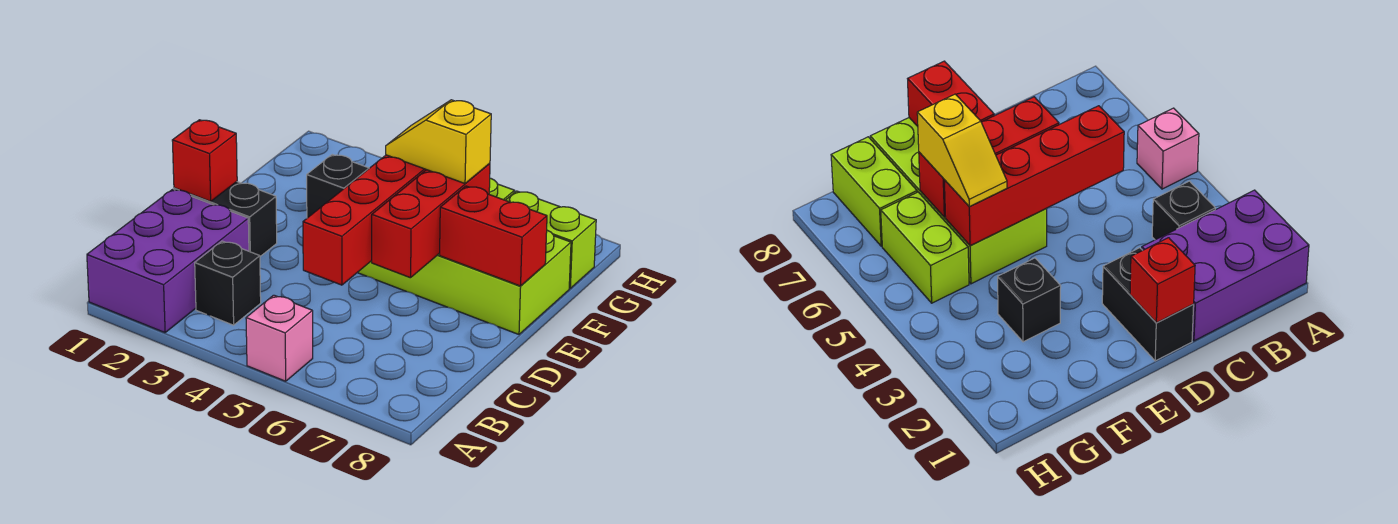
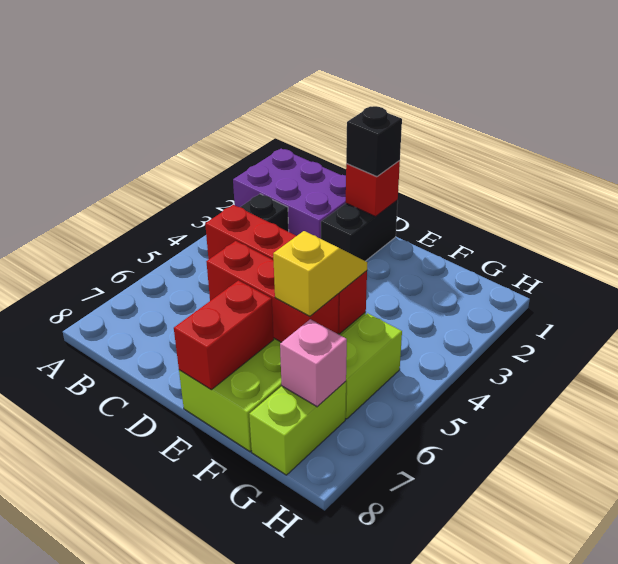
pink 1x1 brick [246,295,313,381] -> pink 1x1 brick moved to [280,319,347,407]
black 1x1 brick [307,155,369,218] -> black 1x1 brick moved to [346,106,402,177]

